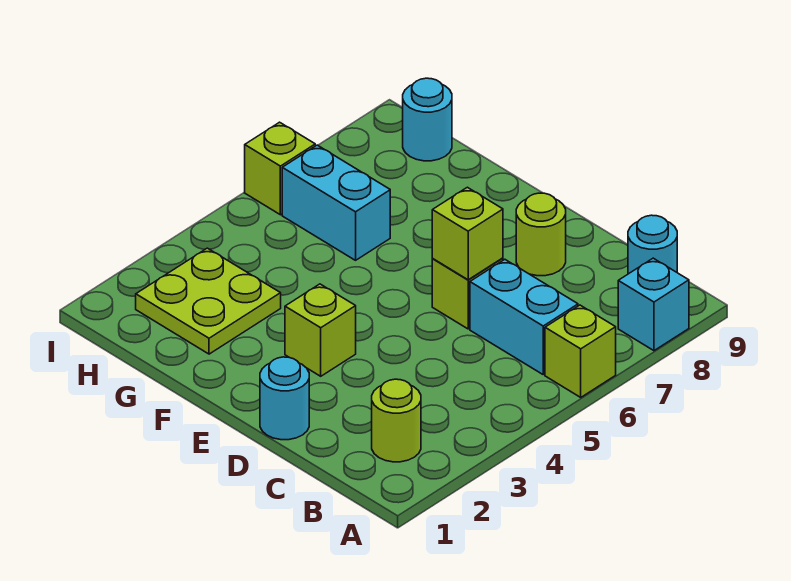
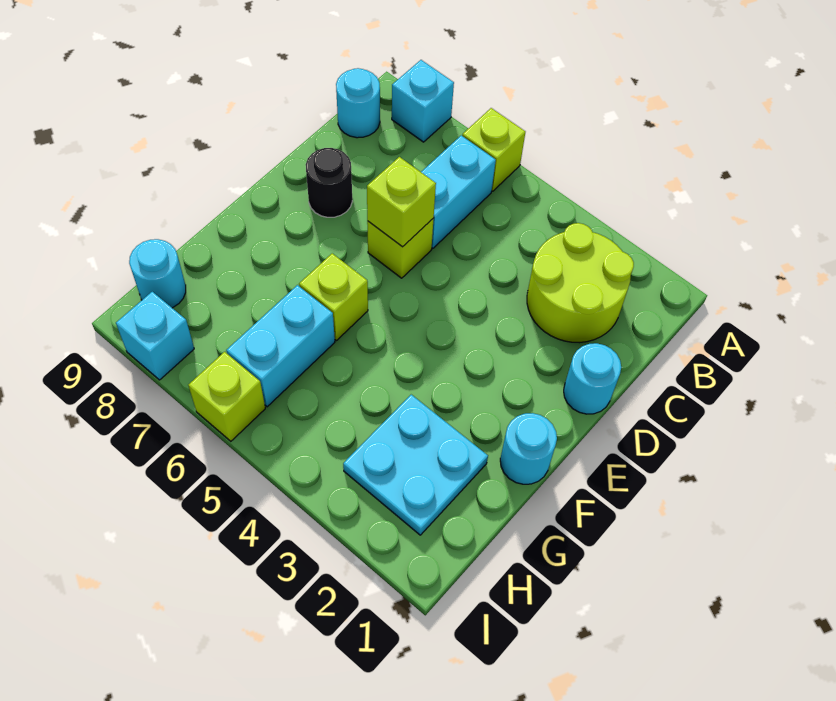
lime 1x1 round brick [372,379,421,462] -> lime 2x2 round brick [527,223,634,343]
lime 1x1 round brick [516,193,566,276] -> black 1x1 round brick [306,148,352,217]
lime 1x1 brick [285,284,356,376] -> lime 1x1 brick moved to [299,253,368,341]
none -> cyan 1x1 round brick [500,413,557,484]
lime 2x2 plate [136,248,281,354] -> cyan 2x2 plate [343,395,488,535]
none -> cyan 1x1 brick [116,292,194,380]

